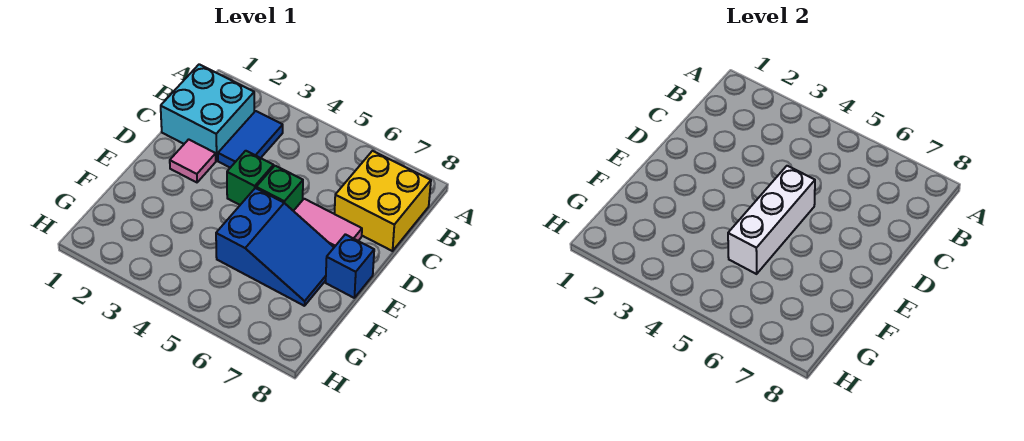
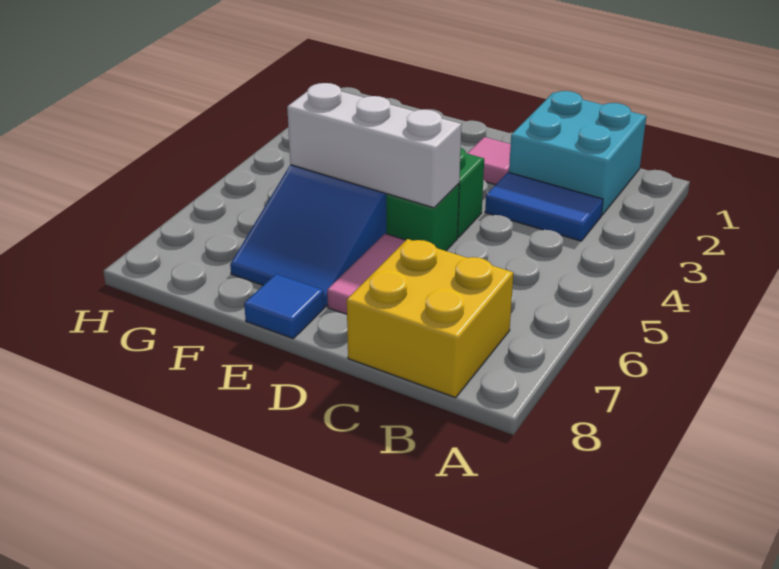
blue 1x1 brick [326,234,374,298] -> blue 1x1 tile [244,274,324,338]

